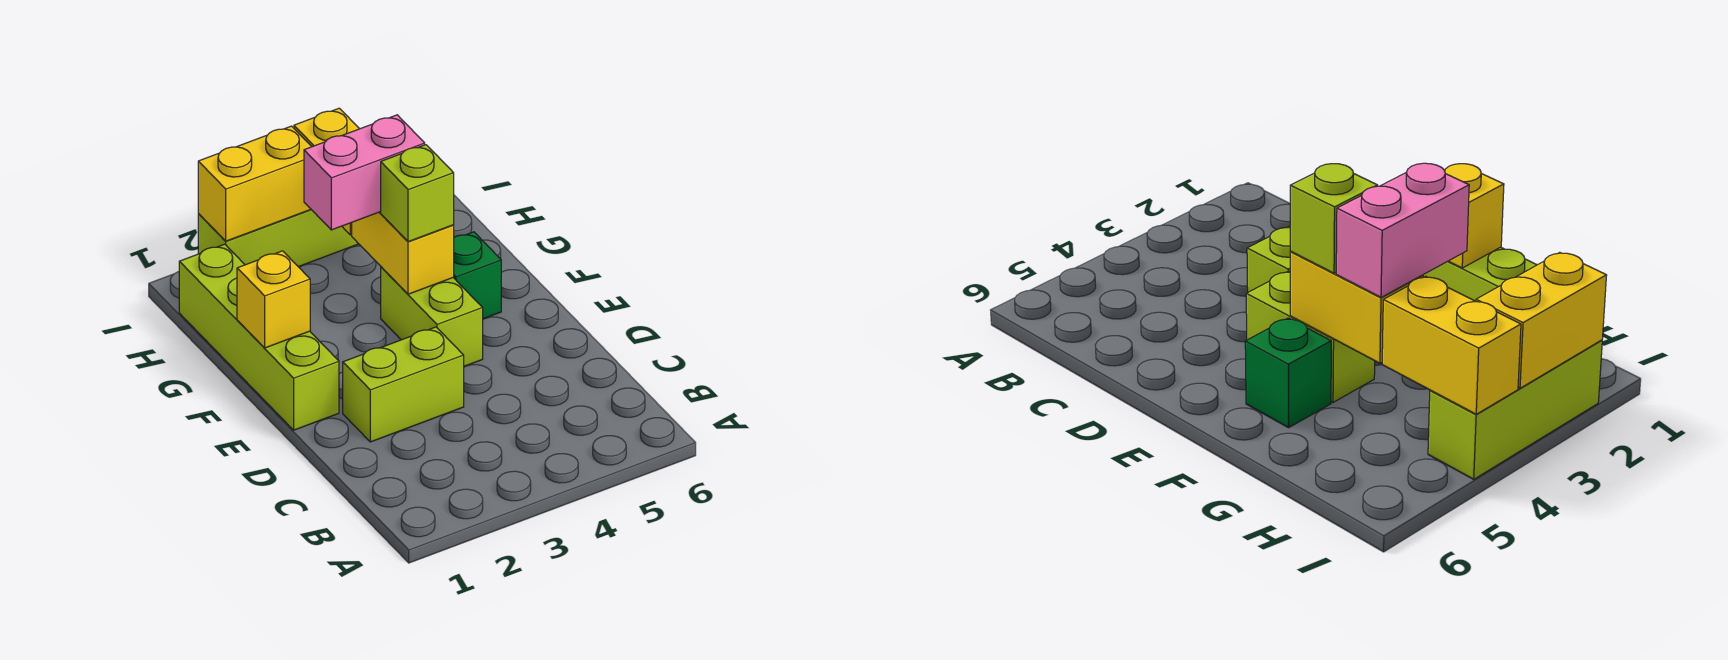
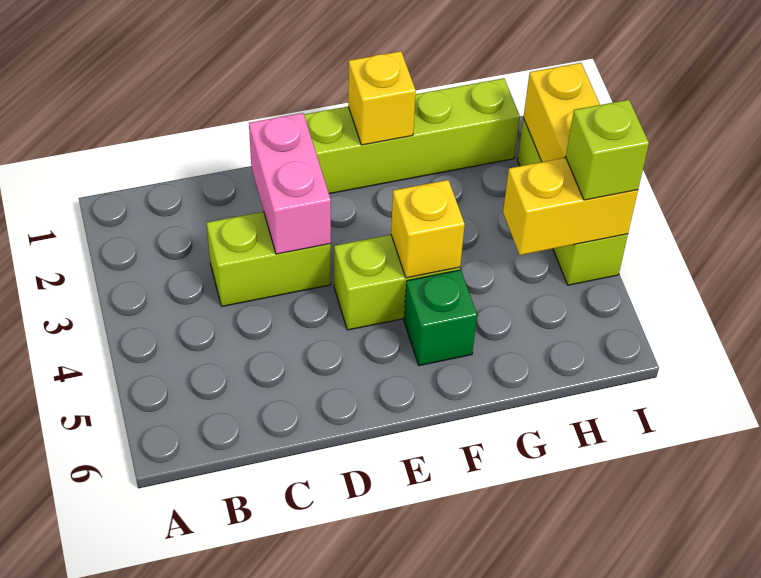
lime 1x2 brick [343,327,464,442] -> lime 1x2 brick turned to [207,212,331,306]
yellow 1x2 brick [352,212,454,294] -> yellow 1x1 brick [391,180,465,278]
lime 1x1 brick [381,145,454,242] -> lime 1x1 brick moved to [566,100,649,200]
pink 1x2 brick [304,115,425,230] -> pink 1x2 brick moved to [249,113,331,254]

